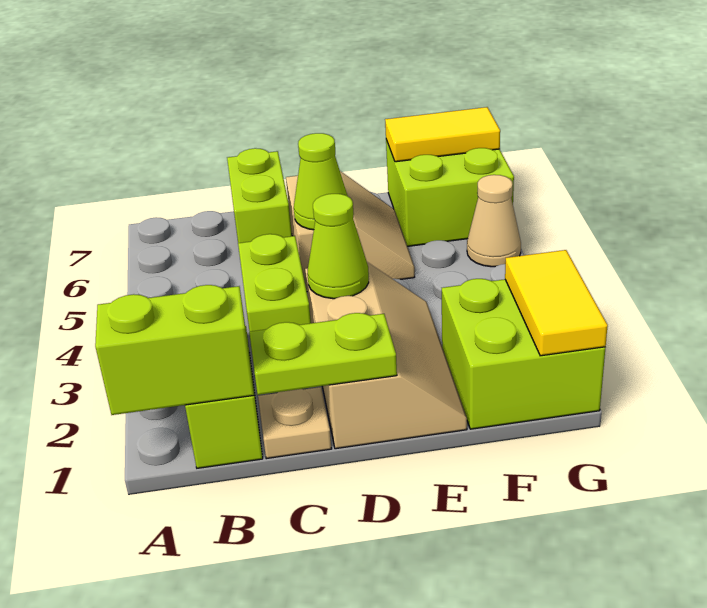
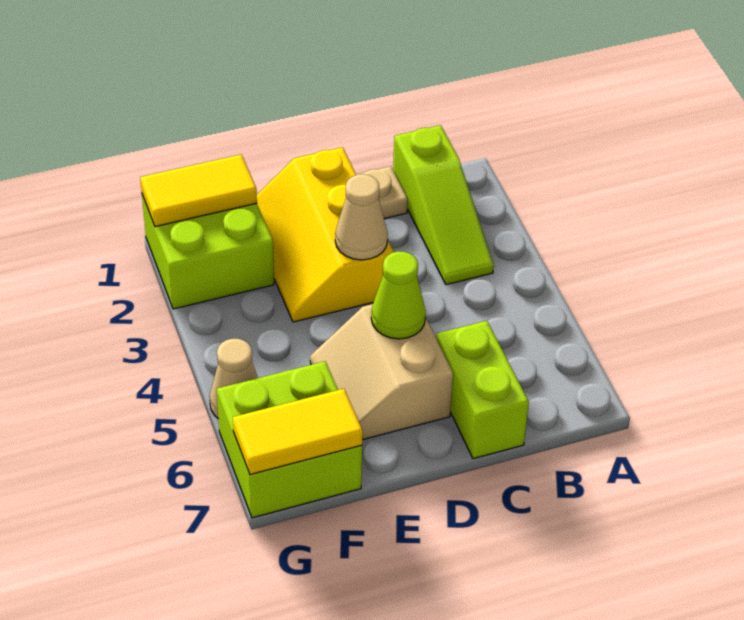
lime 1x2 brick [95,285,254,415] -> none
lime 1x2 plate [249,313,397,395] -> none
lime 1x2 brick [238,234,311,331] -> none
tan 2x3 slope [305,262,467,449] -> yellow 2x3 slope [257,147,394,322]
lime 1x1 cone [307,194,369,299] -> tan 1x1 cone [335,174,388,260]
yellow 1x2 tile [505,250,608,356] -> yellow 1x2 tile turned to [140,155,257,227]

